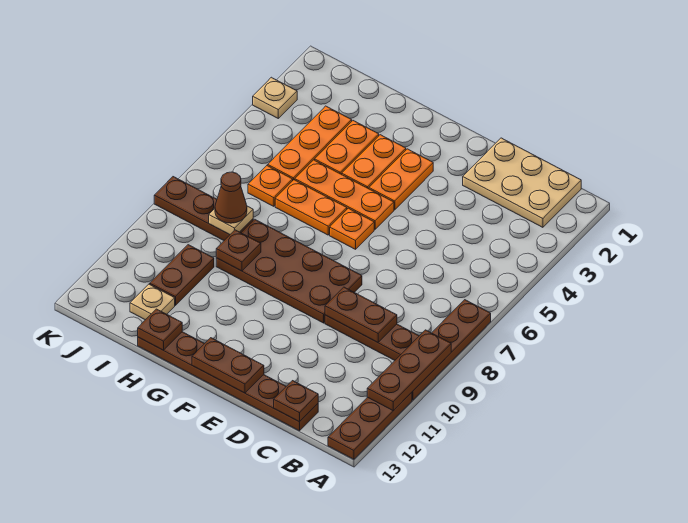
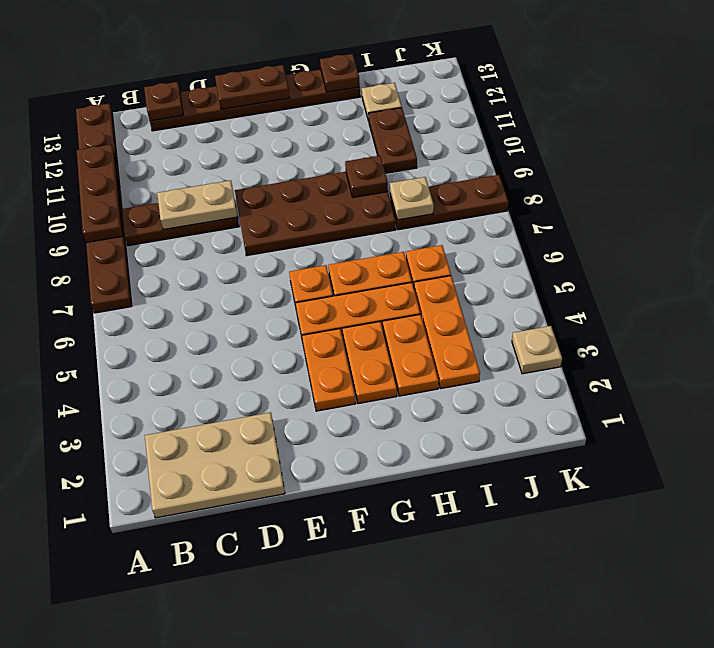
brown 1x2 plate [325,287,397,342] -> tan 1x2 plate [157,180,237,230]
brown 1x1 cone [215,172,247,223] -> none

